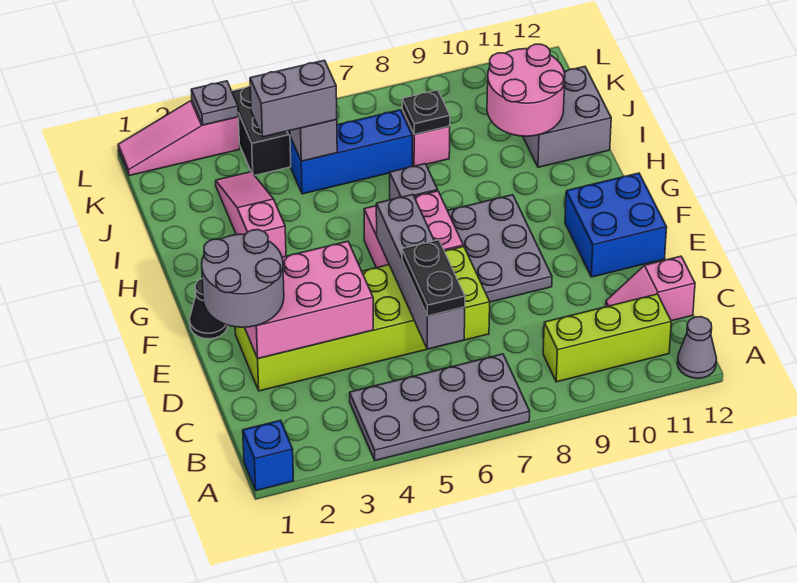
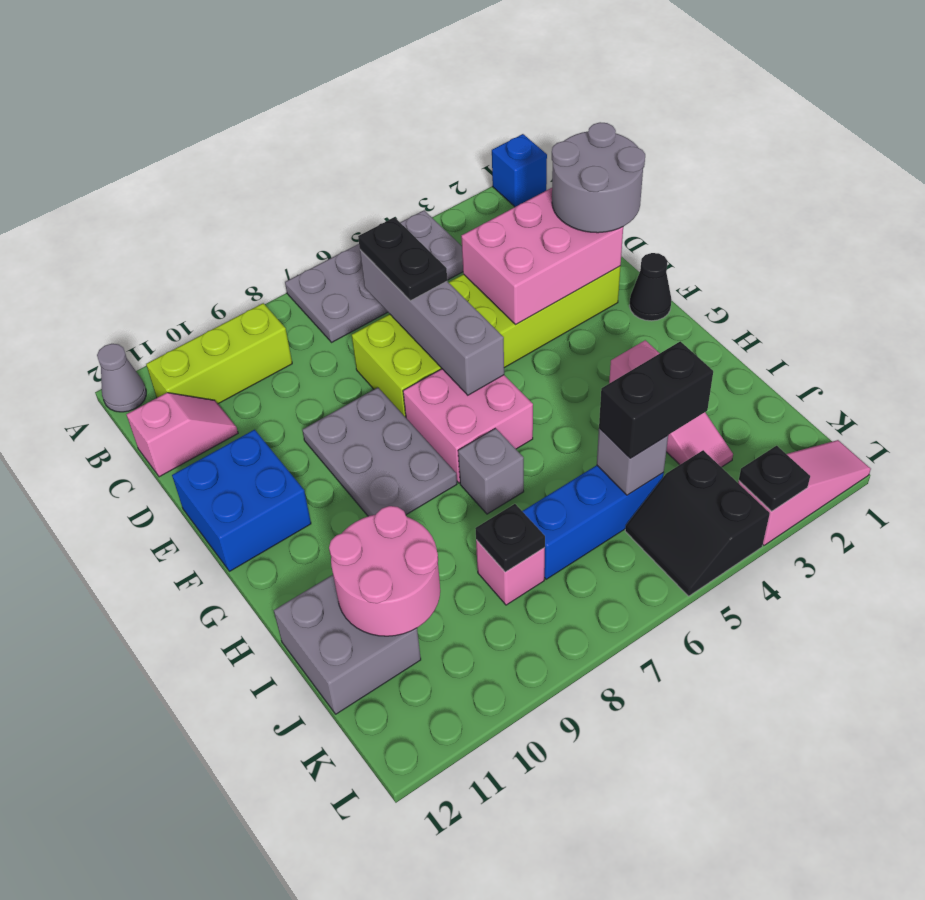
grey 1x2 brick [250,60,337,137] -> black 1x2 brick [599,341,713,458]
grey 1x1 plate [191,81,238,125] -> black 1x1 plate [739,446,810,511]

